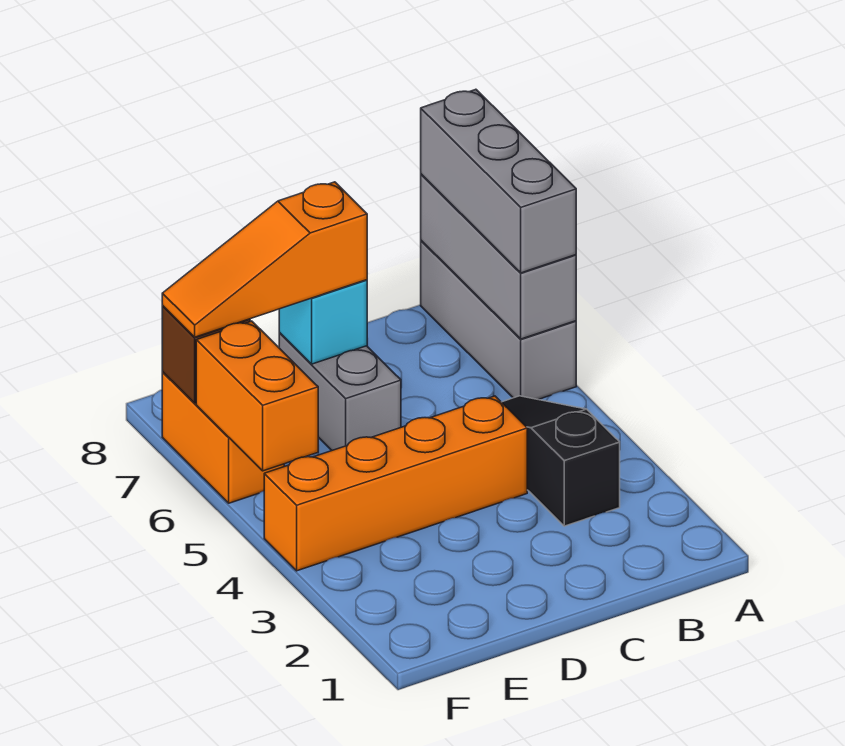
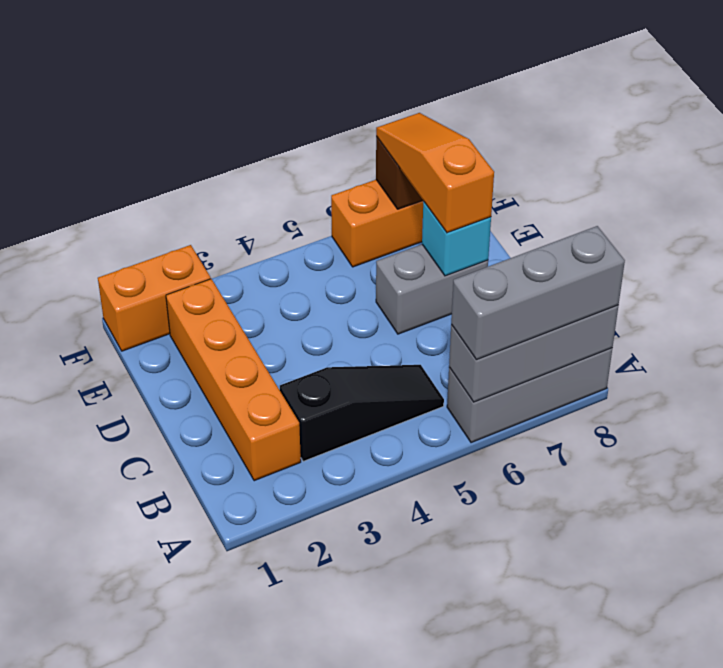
orange 1x4 brick [264,396,527,571] -> orange 1x4 brick moved to [166,279,301,481]
orange 1x2 brick [196,321,318,471] -> orange 1x2 brick moved to [98,245,211,351]

